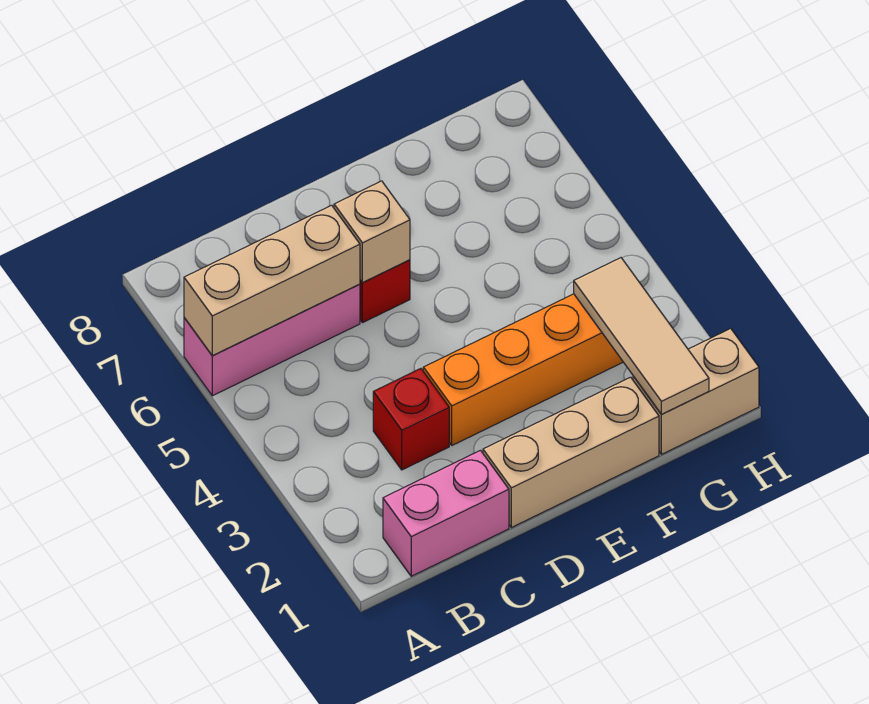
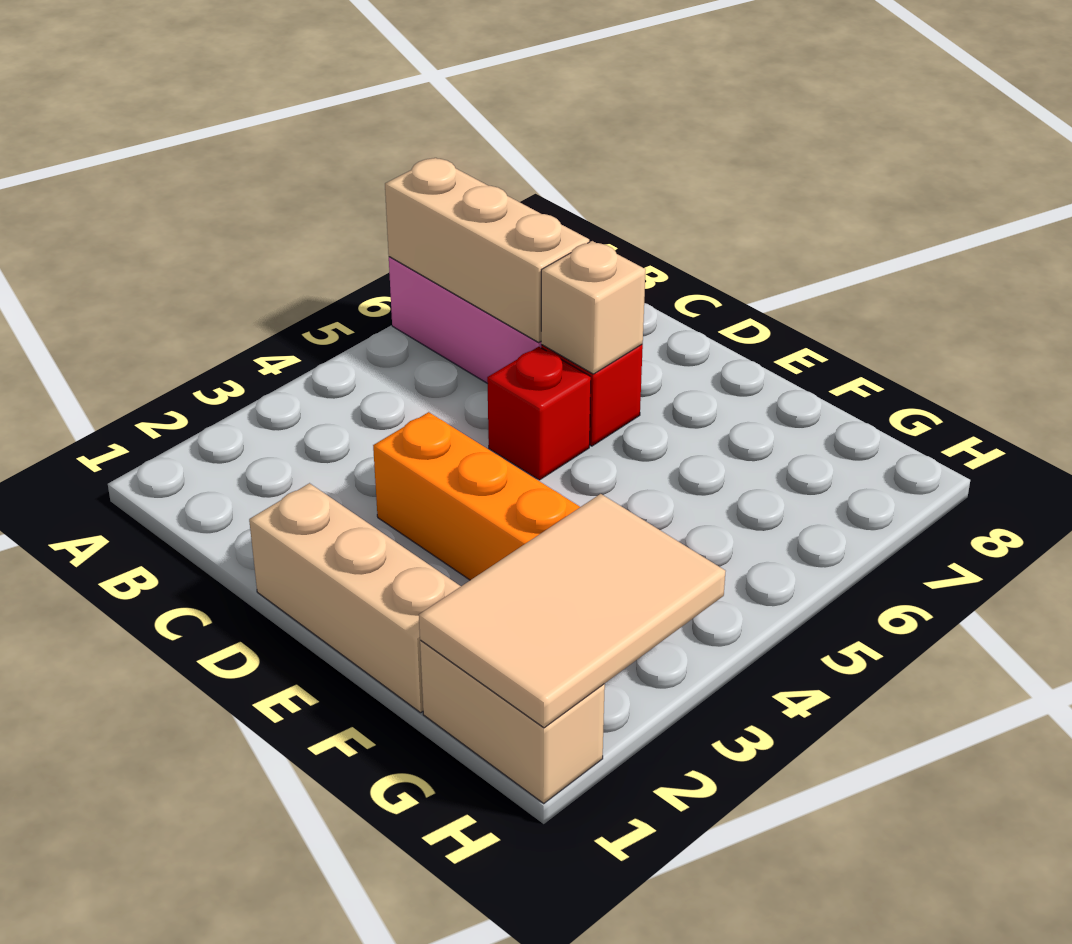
pink 1x2 brick [383,450,509,576] -> none
red 1x1 brick [373,369,449,470] -> red 1x1 brick moved to [487,347,591,480]
tan 1x3 tile [574,258,709,414] -> tan 2x3 tile [419,494,726,728]

